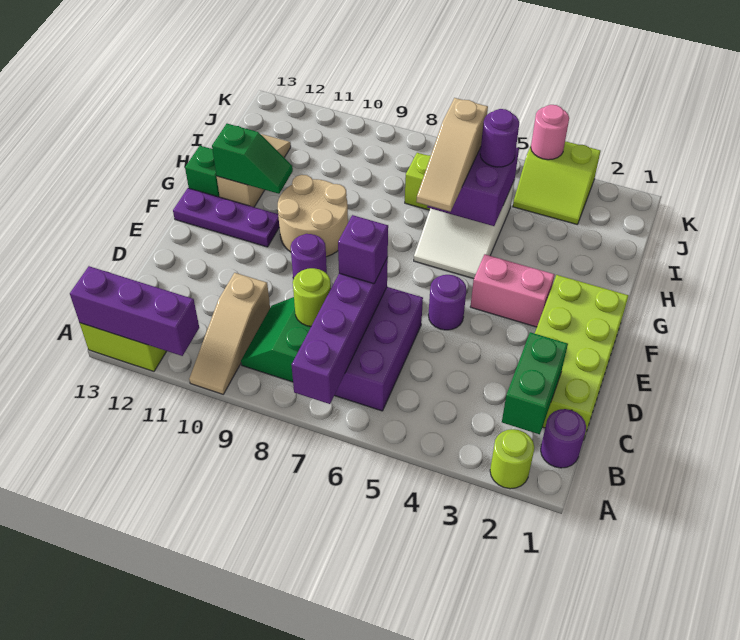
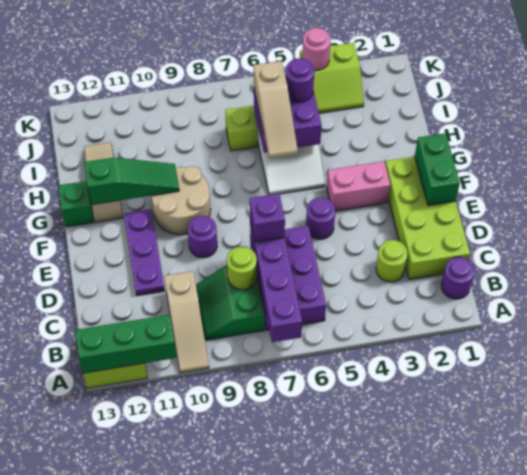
lime 1x1 round brick [490,429,534,489] -> lime 1x1 round brick moved to [376,240,408,282]
purple 1x3 brick [70,266,199,356] -> green 1x3 brick [75,315,176,373]
green 1x2 brick [502,332,568,434] -> green 1x2 brick moved to [415,133,460,205]
purple 1x3 plate [173,188,279,247] -> purple 1x3 plate turned to [124,209,165,296]
green 1x2 slope [212,124,293,194] -> green 1x3 slope [84,157,179,205]

